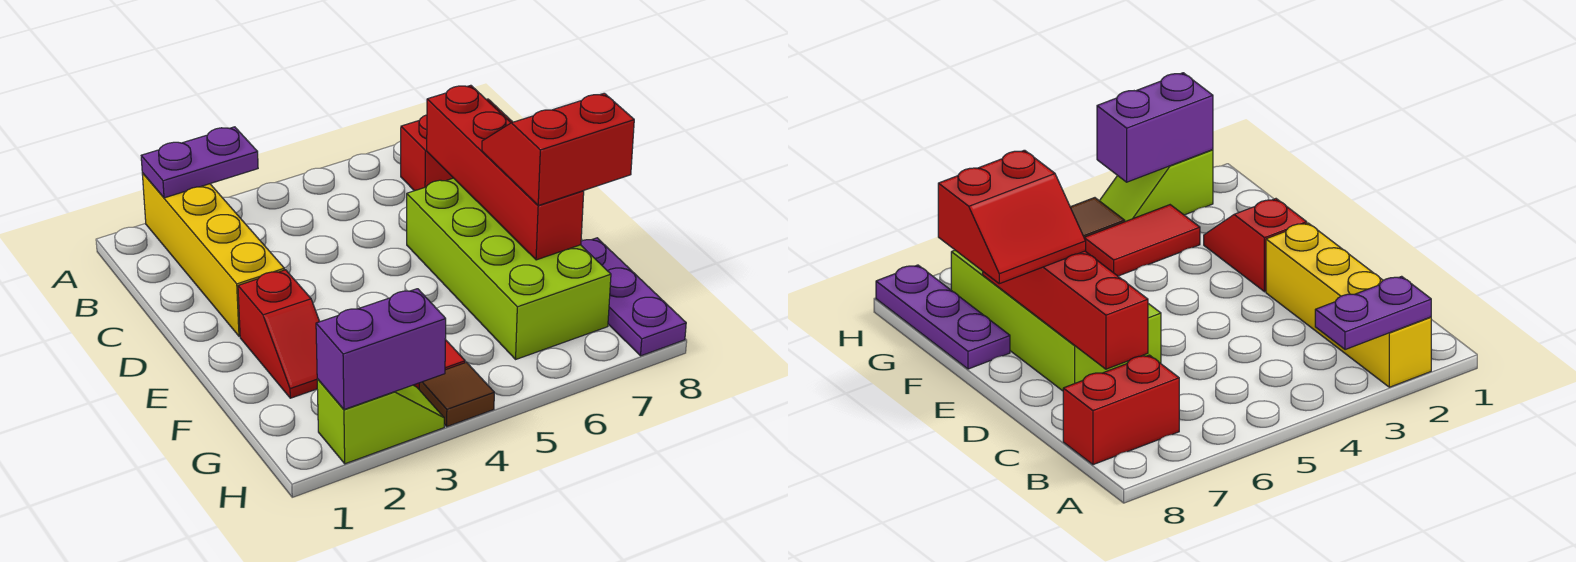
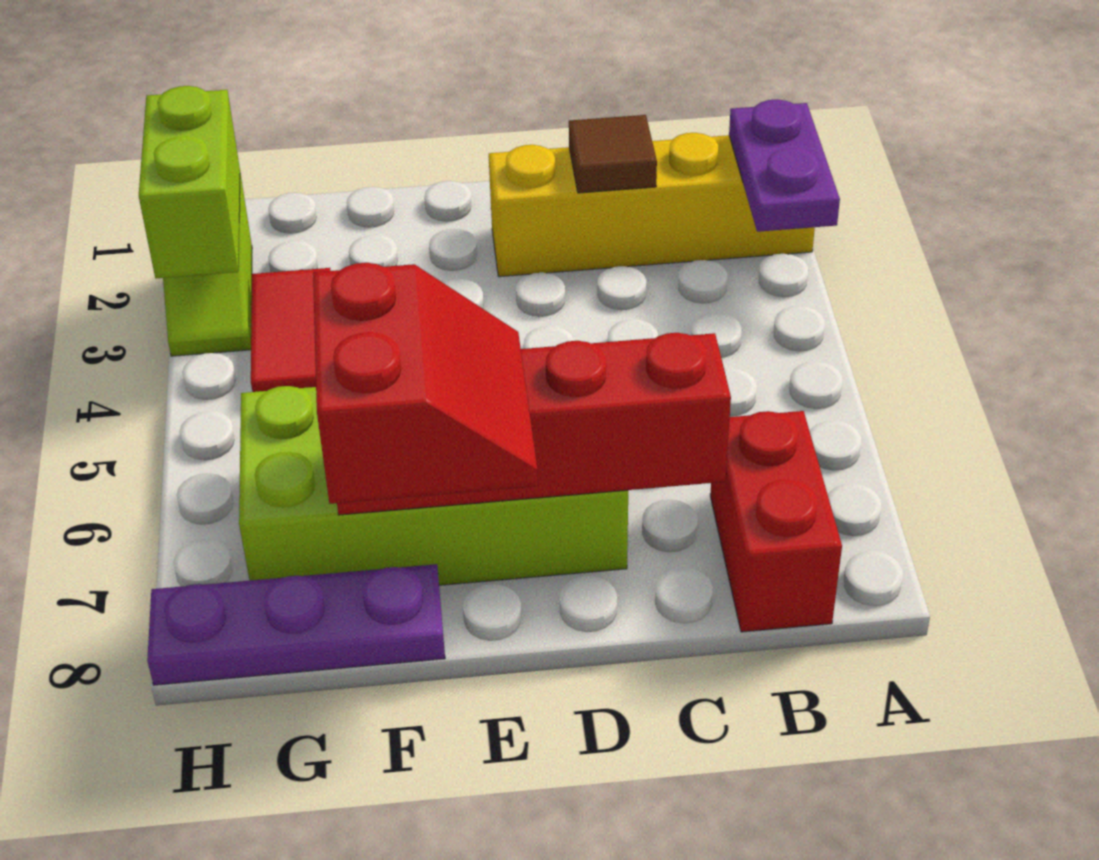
red 1x2 slope [238,270,320,398] -> none
purple 1x2 brick [316,289,446,409] -> lime 1x2 brick [139,86,240,279]
brown 1x1 tile [419,362,494,426] -> brown 1x1 tile moved to [569,115,657,193]

